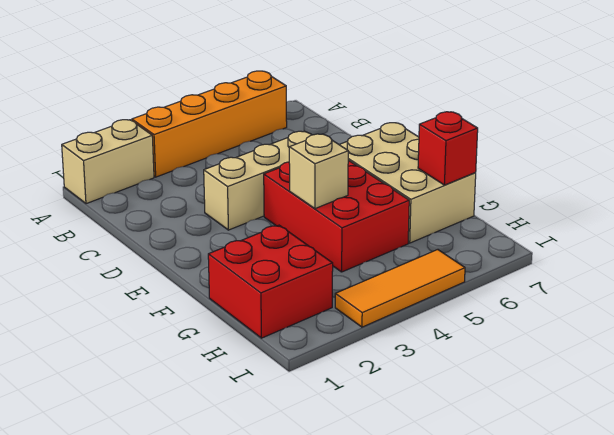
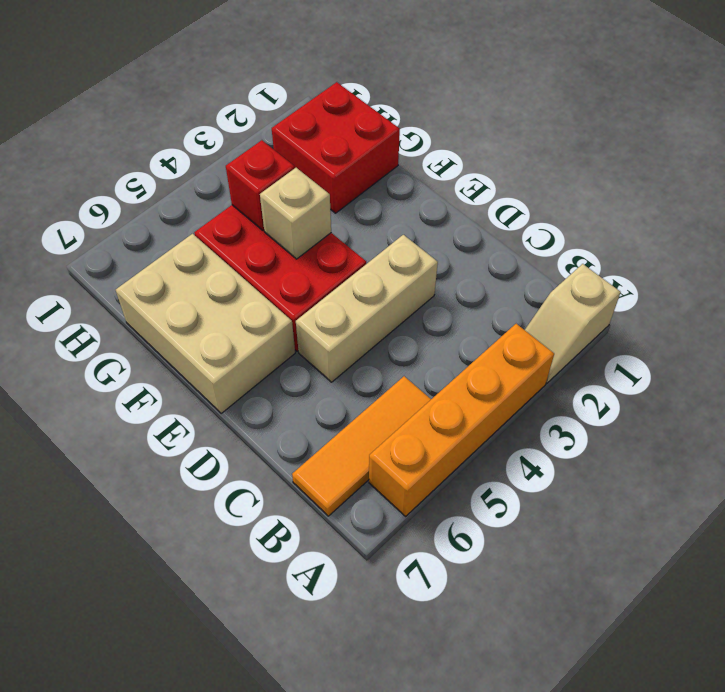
tan 1x2 brick [62,120,154,204] -> tan 1x2 slope [525,264,621,383]
red 1x1 brick [418,112,478,185] -> red 1x1 brick moved to [226,140,295,230]
orange 1x3 tile [335,250,465,327] -> orange 1x3 tile moved to [292,376,431,516]

